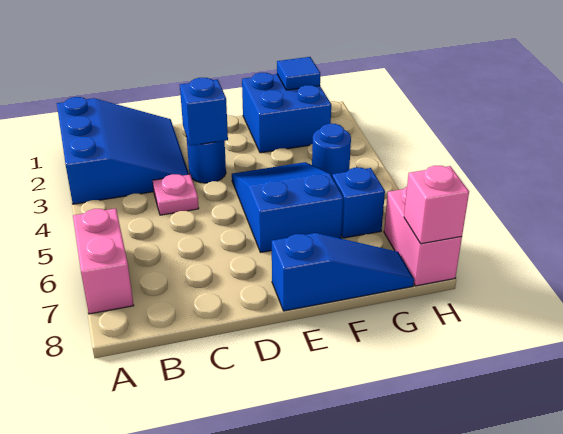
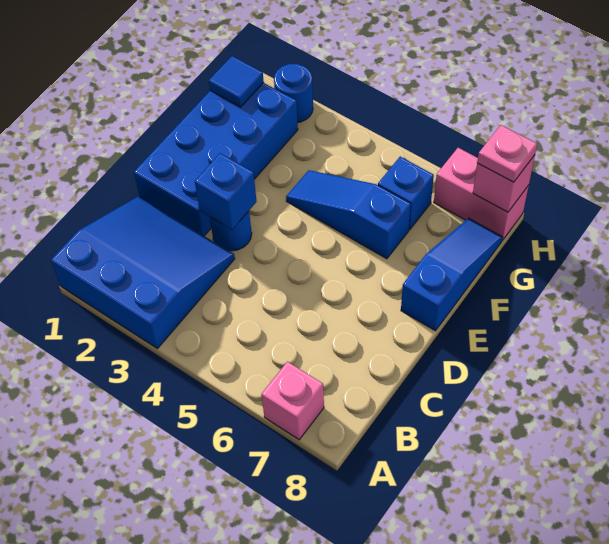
pink 1x2 brick [73,208,134,314] -> pink 1x1 brick [261,362,324,440]
pink 1x1 plate [153,174,199,215] -> pink 1x1 plate moved to [477,125,537,182]
blue 2x3 slope [232,162,343,252] -> blue 1x3 slope [286,170,411,259]
blue 2x2 brick [242,73,331,153] -> blue 2x4 brick [134,83,298,236]
blue 1x1 round brick [312,124,351,176] -> blue 1x1 round brick moved to [274,64,313,123]

